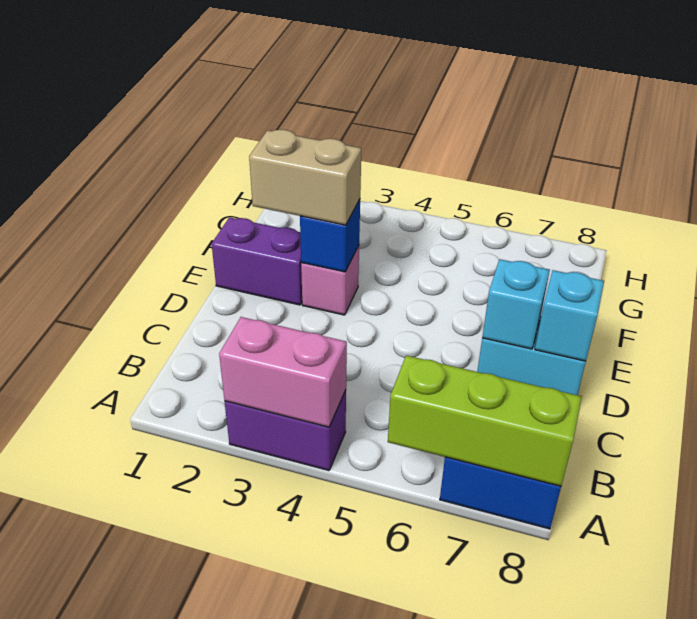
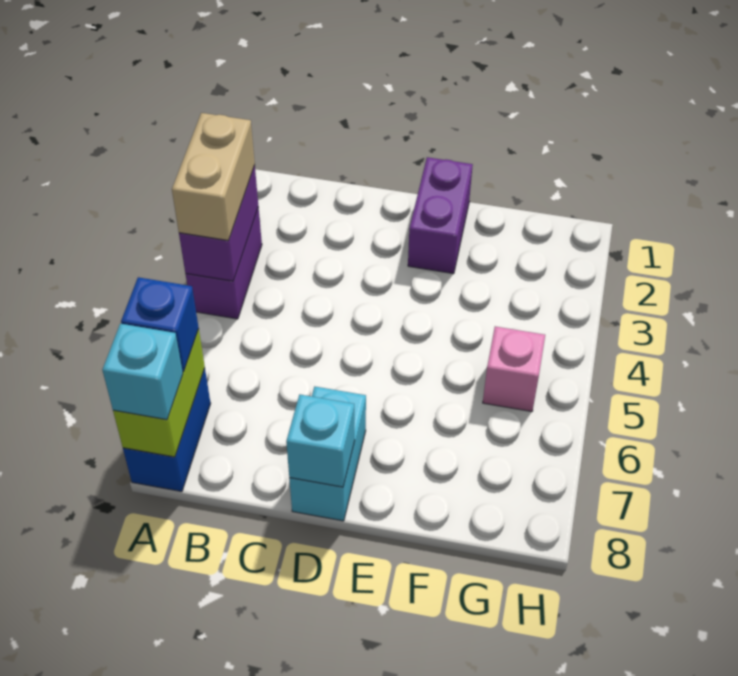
pink 1x2 brick [219,317,347,427] -> purple 1x2 brick [179,166,258,281]
lime 1x3 brick [388,355,582,486] -> lime 1x2 brick [113,329,205,457]
cyan 1x1 brick [482,259,550,349] -> cyan 1x1 brick moved to [102,324,183,420]
tan 1x2 brick [249,130,361,225] -> tan 1x2 brick moved to [172,113,255,241]
pink 1x1 brick [301,246,359,315] -> pink 1x1 brick moved to [483,326,545,412]
blue 1x1 brick [300,200,360,272] -> blue 1x1 brick moved to [121,277,199,372]

